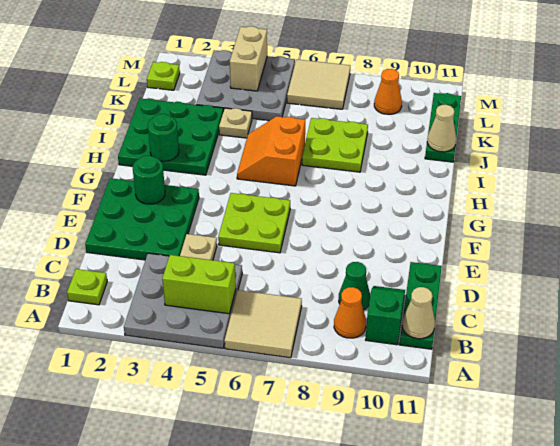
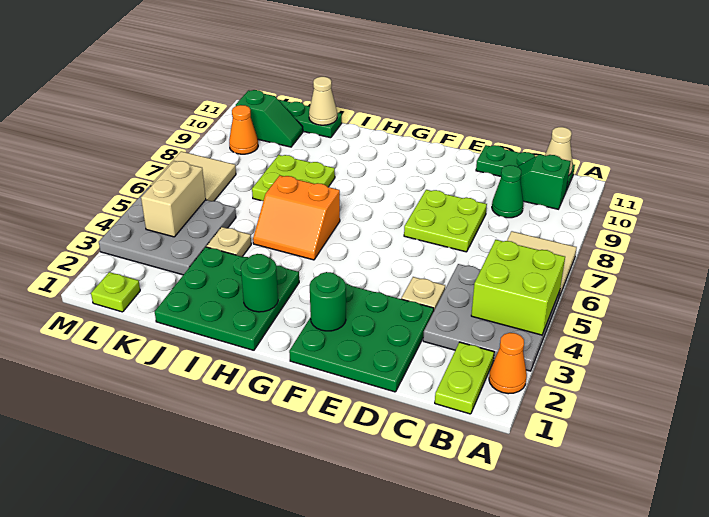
lime 1x1 plate [67,269,107,305] -> lime 1x2 plate [435,342,494,414]
lime 1x2 brick [162,255,236,314] -> lime 2x2 brick [471,240,565,335]
orange 1x1 cone [334,287,366,338] -> orange 1x1 cone moved to [489,333,527,394]
lime 2x2 plate [218,193,290,253] -> lime 2x2 plate moved to [404,190,487,252]
none -> green 1x2 slope [236,90,303,147]
tan 1x2 brick [230,26,267,91] -> tan 1x2 brick turned to [141,161,206,237]

